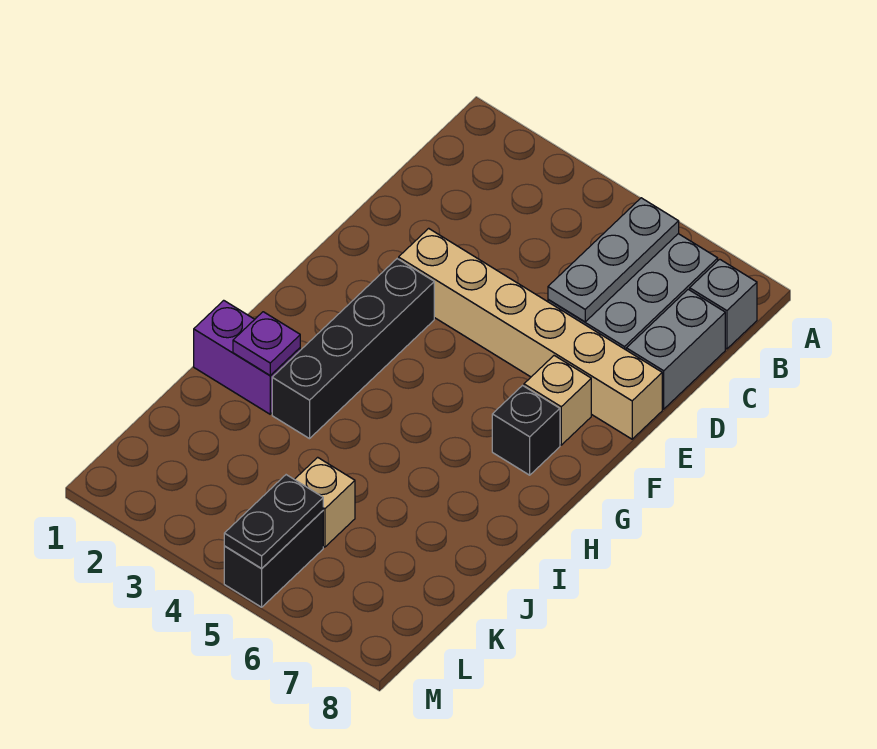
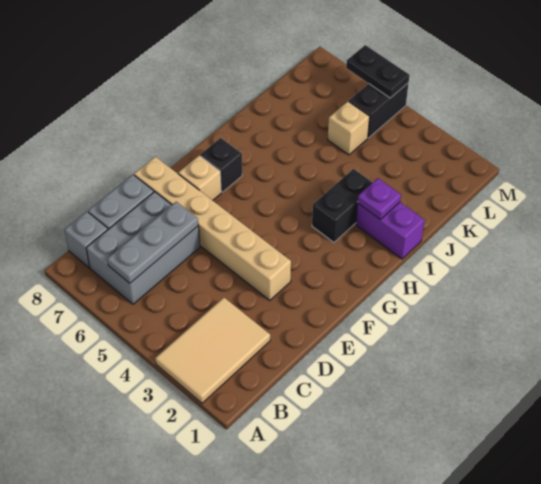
none -> tan 2x3 tile [155,298,270,403]
black 1x4 brick [272,259,434,439] -> black 1x2 brick [312,169,373,242]
black 1x2 plate [224,475,323,569] -> black 1x2 plate turned to [346,45,410,98]

